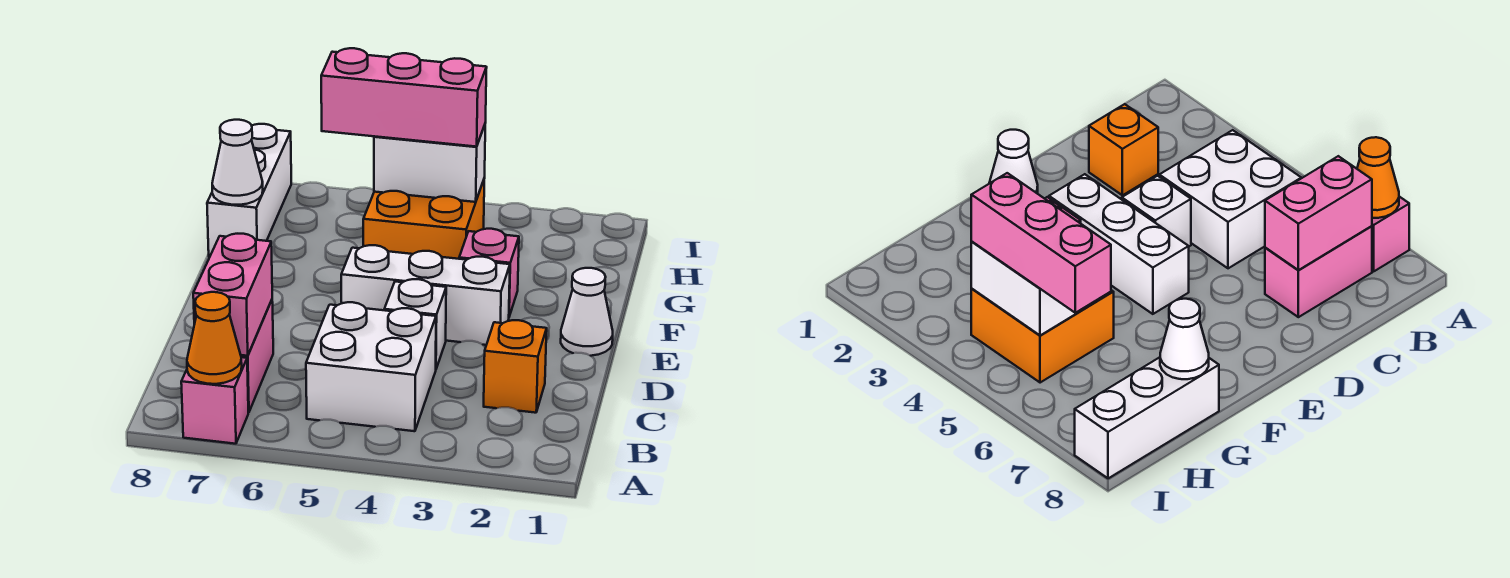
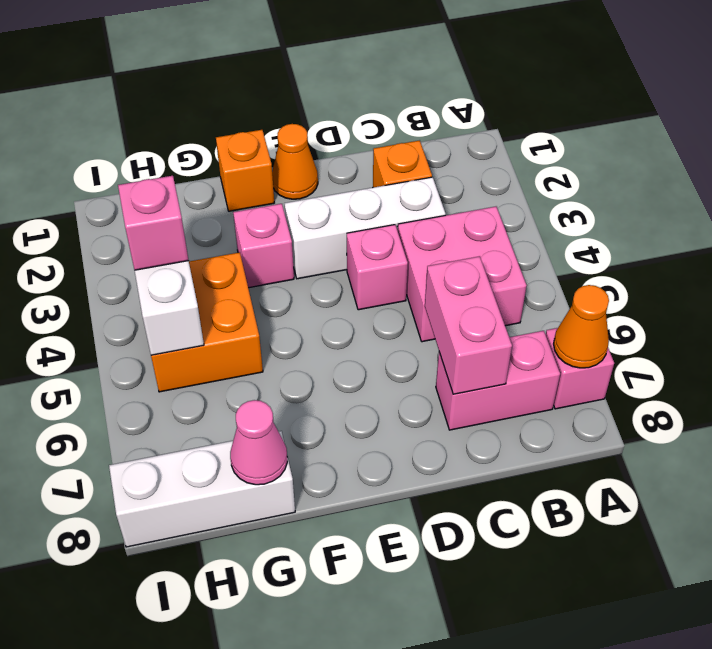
white 2x2 brick [306,302,436,431] -> pink 2x2 brick [398,207,527,342]
pink 1x2 brick [193,234,272,356] -> pink 1x2 brick turned to [425,256,512,394]
white 1x1 brick [384,279,446,369] -> pink 1x1 brick [347,225,408,310]
white 1x1 cone [561,268,613,356] -> orange 1x1 cone [272,124,318,199]
white 1x3 brick [341,245,510,345] -> white 1x3 brick turned to [284,177,446,279]
none -> orange 1x1 brick [216,130,274,211]
white 1x1 cone [212,120,263,205] -> pink 1x1 cone [230,400,287,485]
pink 1x3 brick [321,48,487,147] -> pink 1x1 brick [118,176,189,270]

